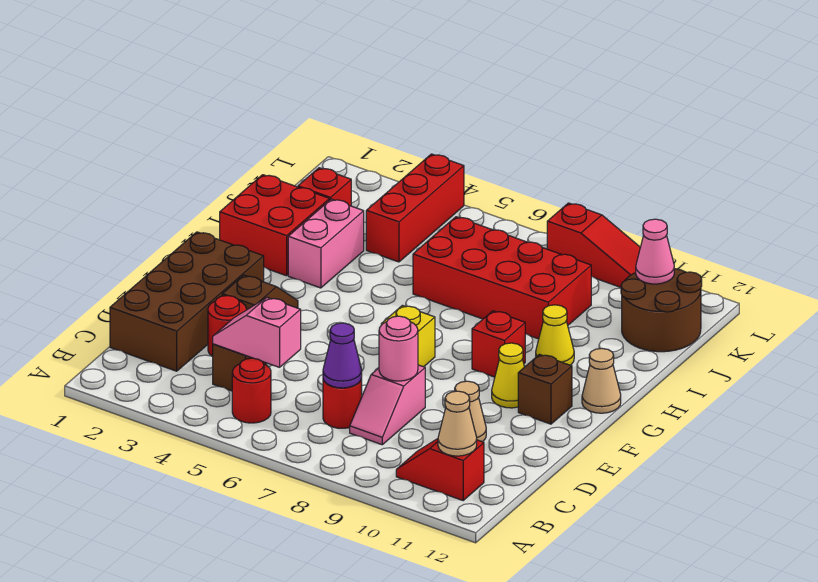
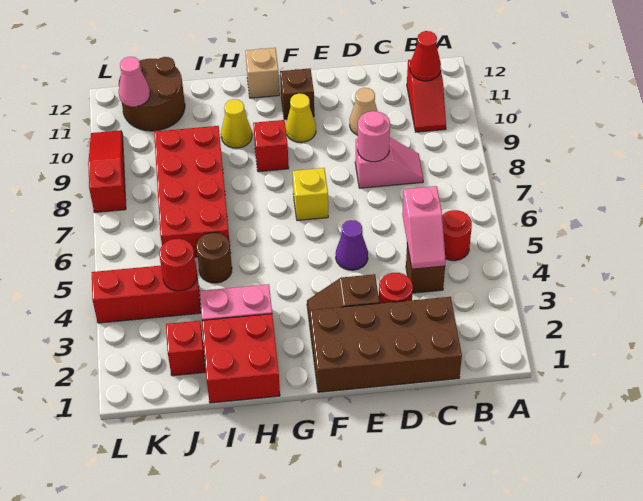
tan 1x1 cone [438,391,477,456] -> red 1x1 cone [410,31,441,81]
red 1x1 round brick [323,378,362,428] -> red 1x1 round brick moved to [159,239,197,291]
purple 1x1 cone [323,323,362,388] -> purple 1x1 cone moved to [336,220,368,270]
tan 1x1 cone [582,349,621,413] -> tan 1x1 brick [245,48,280,98]
none -> brown 1x1 round brick [196,233,232,283]

